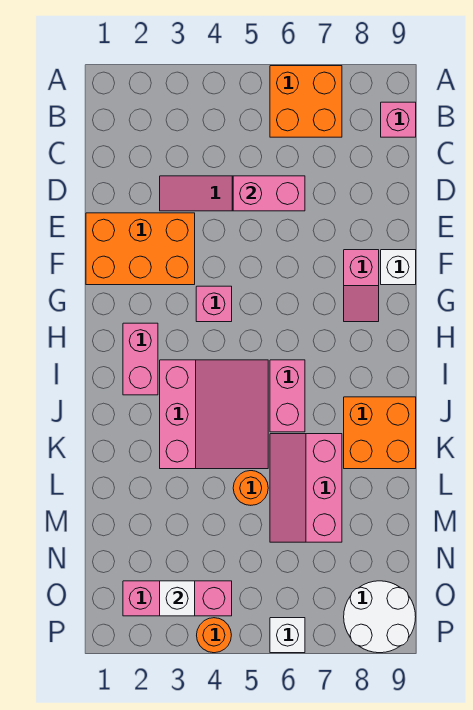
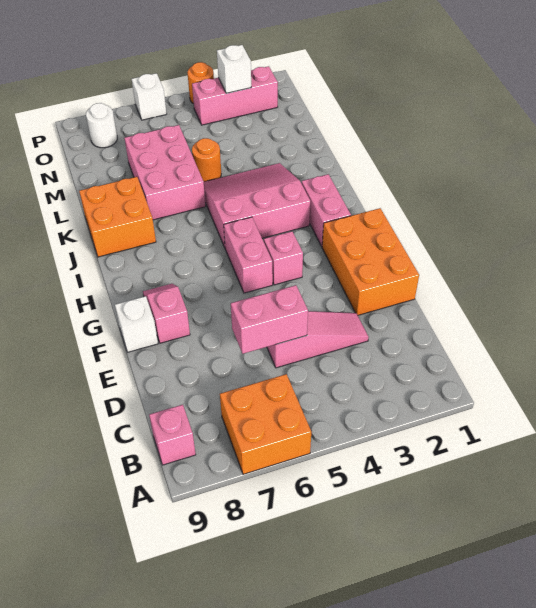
orange 2x3 brick [86,213,195,285] -> orange 2x3 brick turned to [322,208,419,315]
pink 3x3 slope [160,360,268,469] -> pink 3x3 slope turned to [204,163,310,247]
pink 1x2 brick [270,360,305,432] -> pink 1x2 brick moved to [224,217,273,293]
pink 2x3 slope [270,434,342,542] -> pink 2x3 brick [125,125,206,220]
white 2x2 round brick [344,581,416,653] -> white 1x1 round brick [86,103,117,148]

